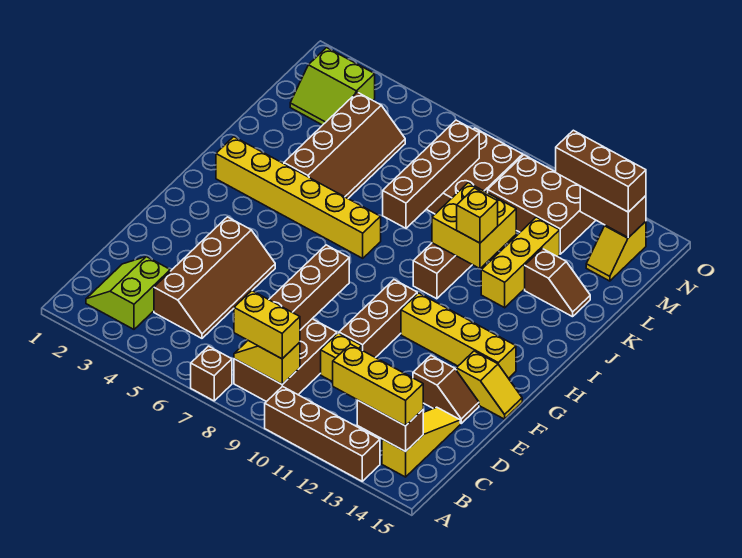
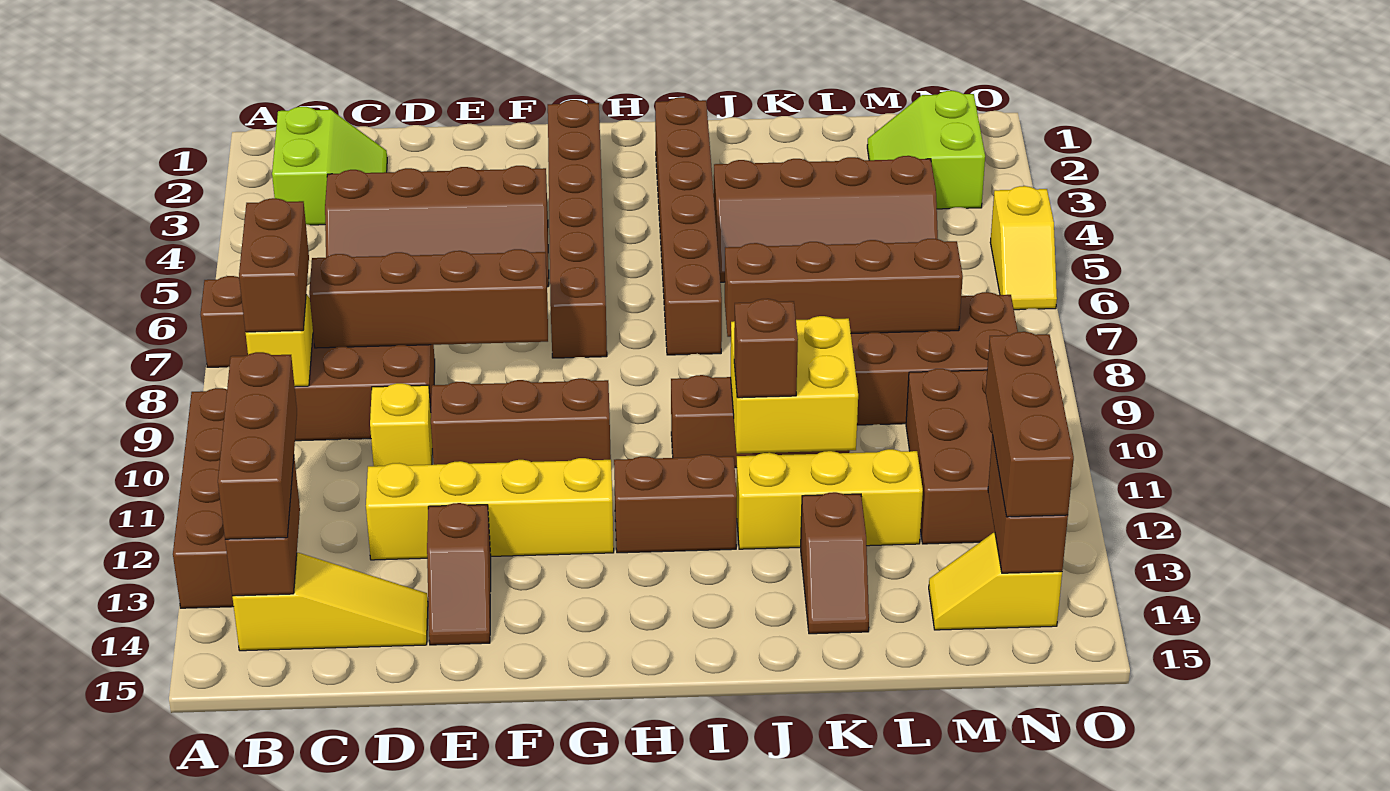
lime 2x2 slope [86,257,170,329] -> lime 2x2 slope turned to [272,107,387,225]
yellow 1x2 brick [234,291,300,359] -> brown 1x2 brick [239,198,309,332]
yellow 1x3 brick [333,344,423,426] -> brown 1x3 brick [218,352,297,539]
yellow 1x2 slope [456,351,522,419] -> yellow 1x2 slope moved to [990,186,1057,310]
none -> brown 1x6 brick [548,100,607,358]
yellow 1x4 brick [401,293,516,378] -> yellow 1x4 brick turned to [366,458,614,560]
none -> brown 1x2 brick [614,455,737,553]
yellow 1x6 brick [216,137,381,258] -> brown 1x6 brick [655,97,722,355]
yellow 1x1 brick [457,188,498,243] -> brown 1x1 brick [734,299,798,398]

